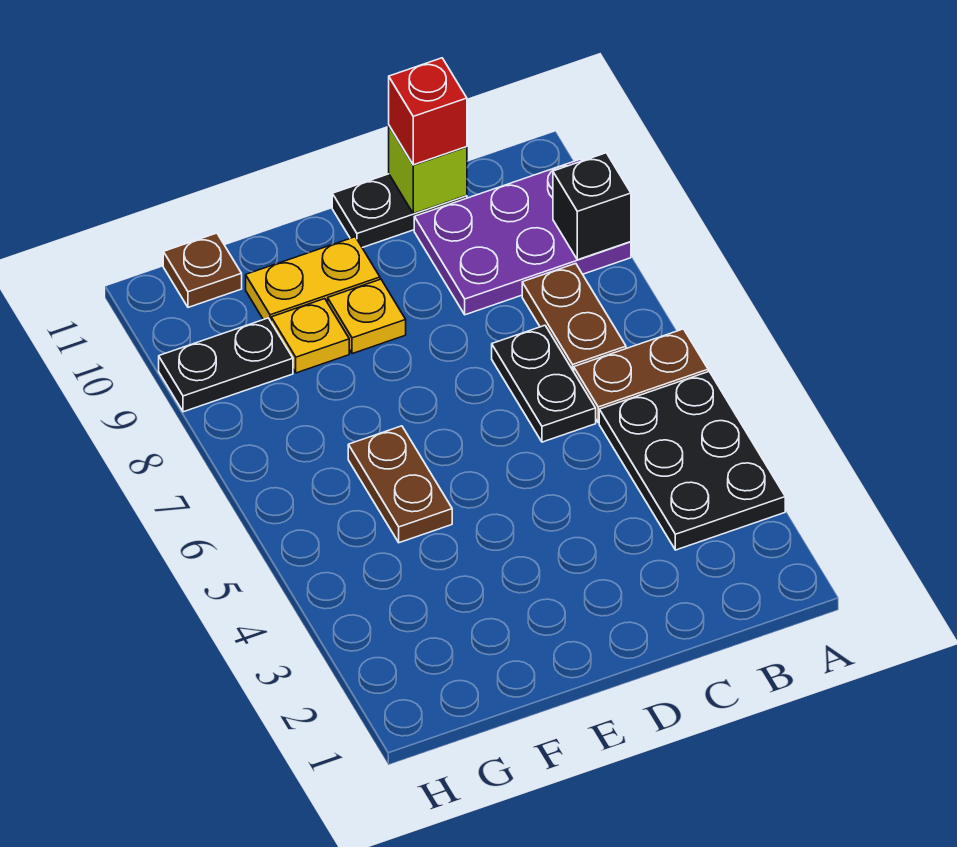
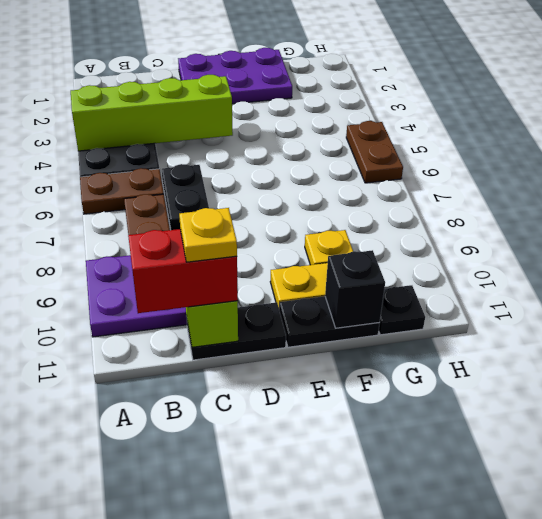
none -> lime 1x4 brick [71,75,233,151]
black 1x1 brick [553,153,631,260] -> black 1x1 brick moved to [325,250,385,328]
red 1x1 brick [389,58,467,165] -> red 1x2 brick [128,229,238,313]
none -> purple 2x3 plate [178,48,292,104]
yellow 1x1 plate [328,279,406,354] -> yellow 1x1 plate moved to [179,208,237,262]
brown 1x2 plate [348,426,452,543] -> brown 1x2 plate moved to [346,121,403,183]
black 1x2 plate [159,318,293,412] -> black 1x2 plate moved to [279,296,380,347]
brown 1x1 plate [163,233,242,307] -> black 1x1 plate [379,285,425,335]

